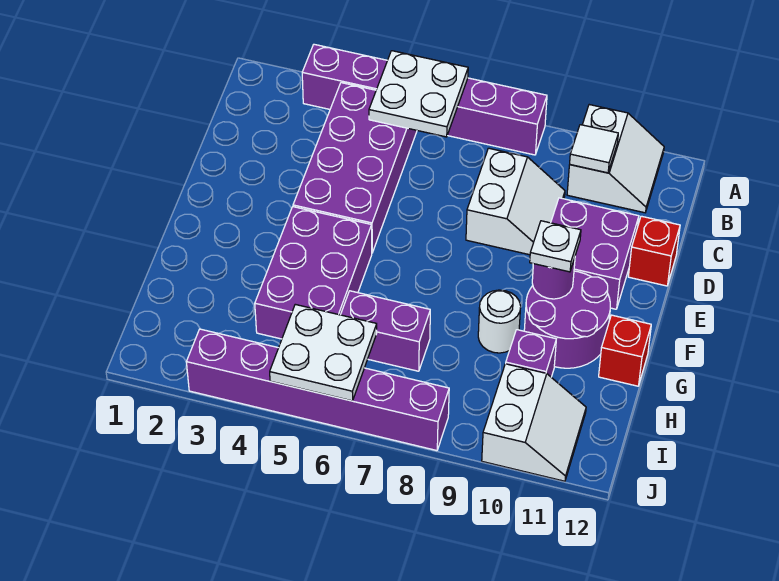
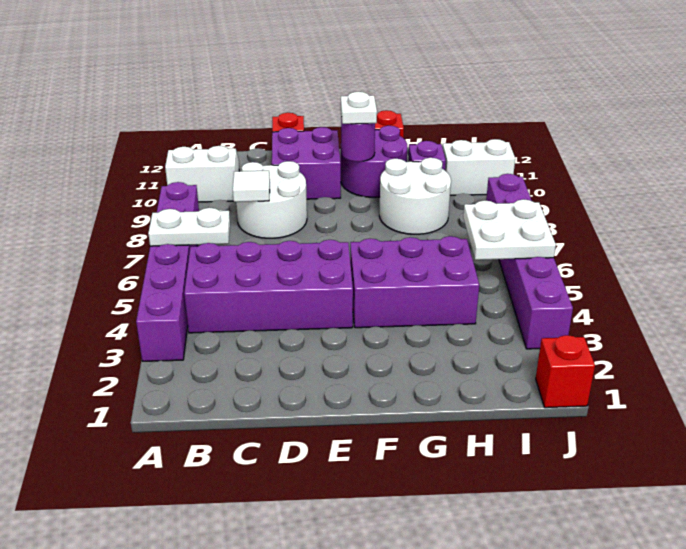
white 2x2 plate [369,51,468,137] -> white 1x2 plate [148,208,230,246]
white 1x1 tile [570,125,618,173] -> white 1x1 tile moved to [233,171,270,202]
white 2x2 slope [466,148,565,255] -> white 2x2 round brick [236,161,307,238]
white 1x1 round brick [478,290,521,353] -> white 2x2 round brick [379,158,451,234]
purple 1x2 brick [341,291,430,371] -> none
none -> red 1x1 brick [536,335,595,408]

